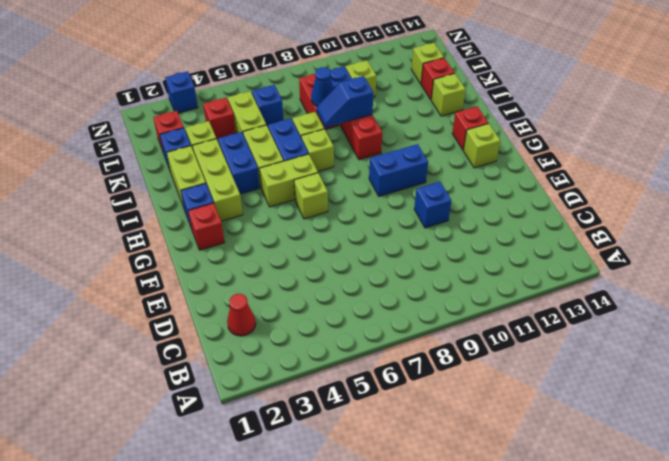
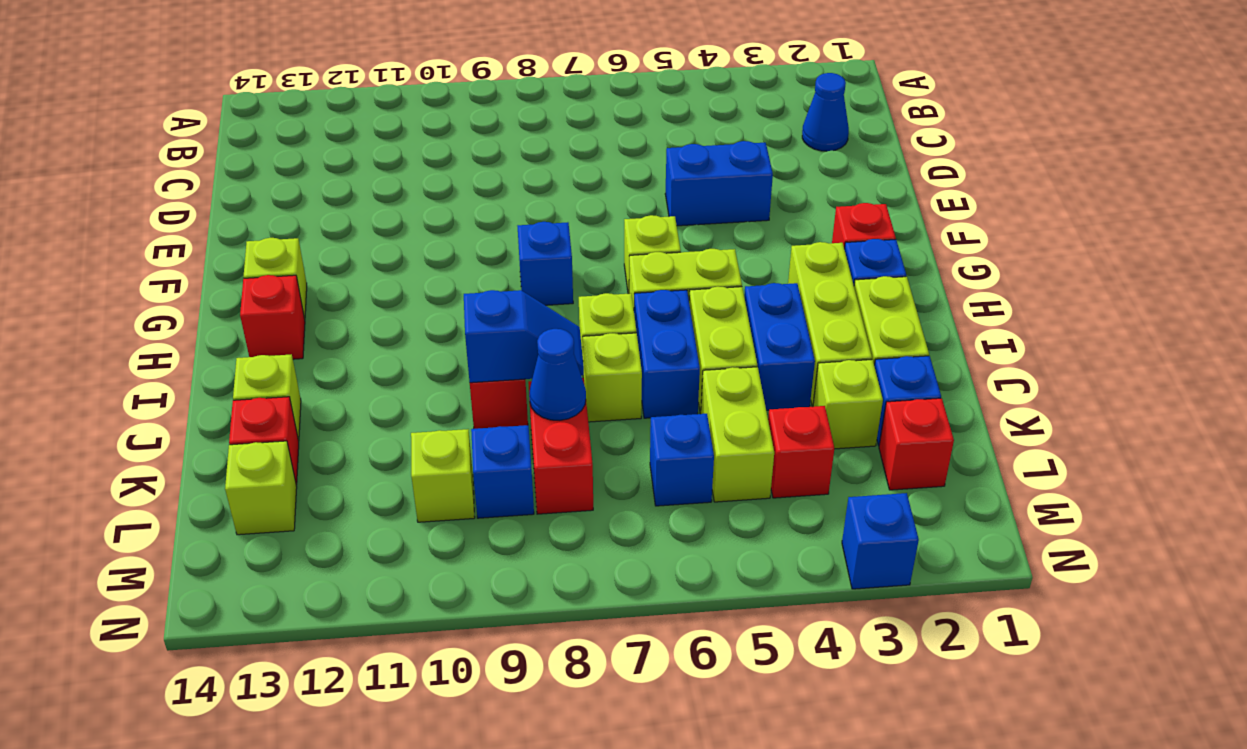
red 1x1 cone [227,294,256,336] -> blue 1x1 cone [802,73,849,151]
blue 1x1 brick [414,182,451,228] -> blue 1x1 brick moved to [518,222,573,305]
blue 1x2 brick [369,144,428,196] -> blue 1x2 brick moved to [665,141,773,226]

